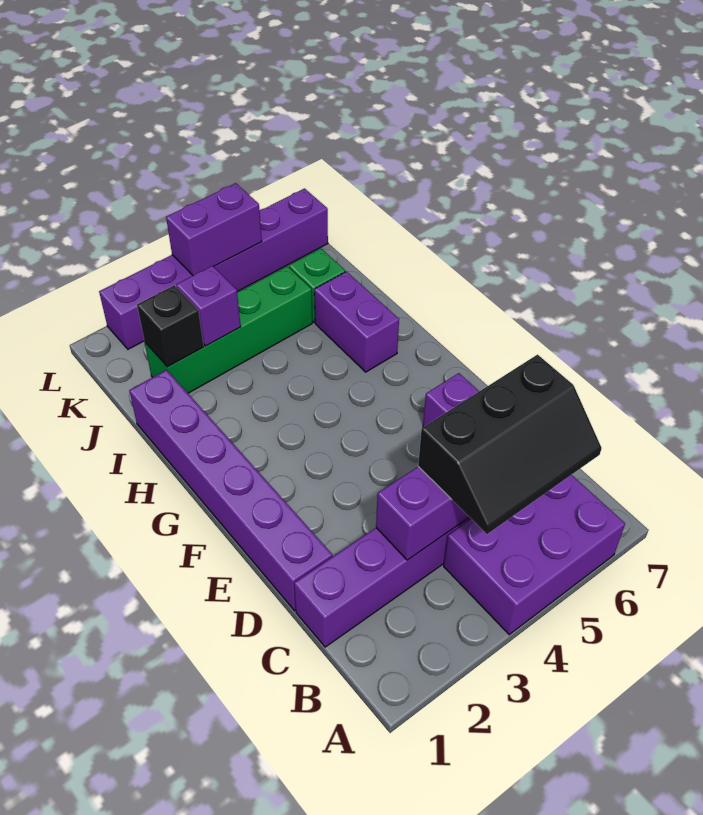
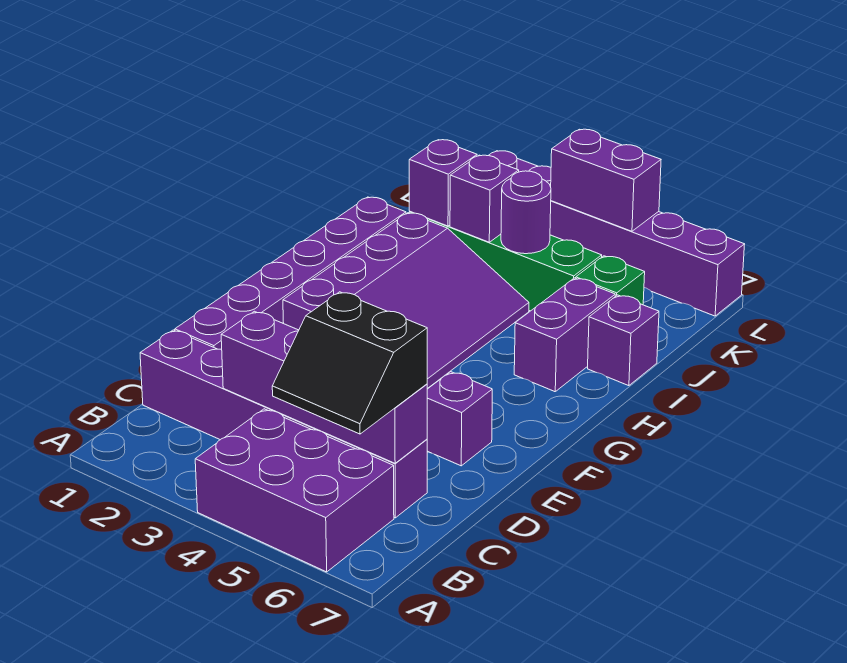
black 2x3 slope [418,355,601,534] -> black 2x2 slope [272,292,427,434]
none -> purple 3x4 slope [283,213,529,389]
none -> purple 1x1 brick [588,295,659,386]
black 1x1 brick [137,285,204,367] -> purple 1x1 brick [409,140,477,226]
none -> purple 1x1 round brick [501,171,551,254]

